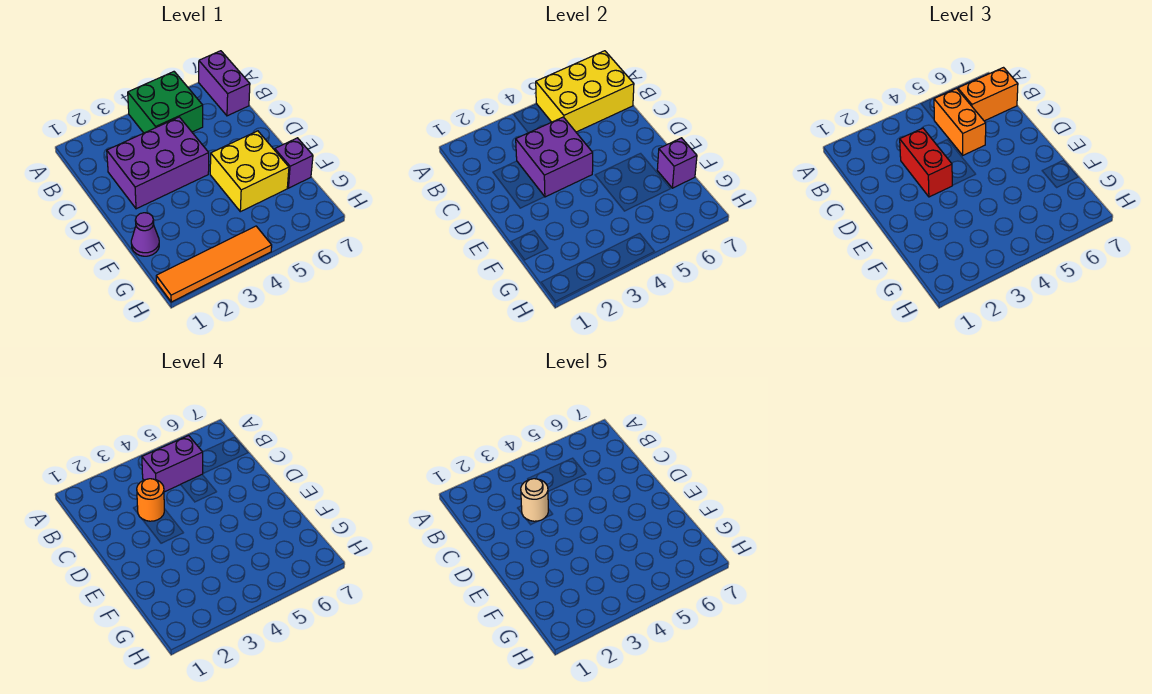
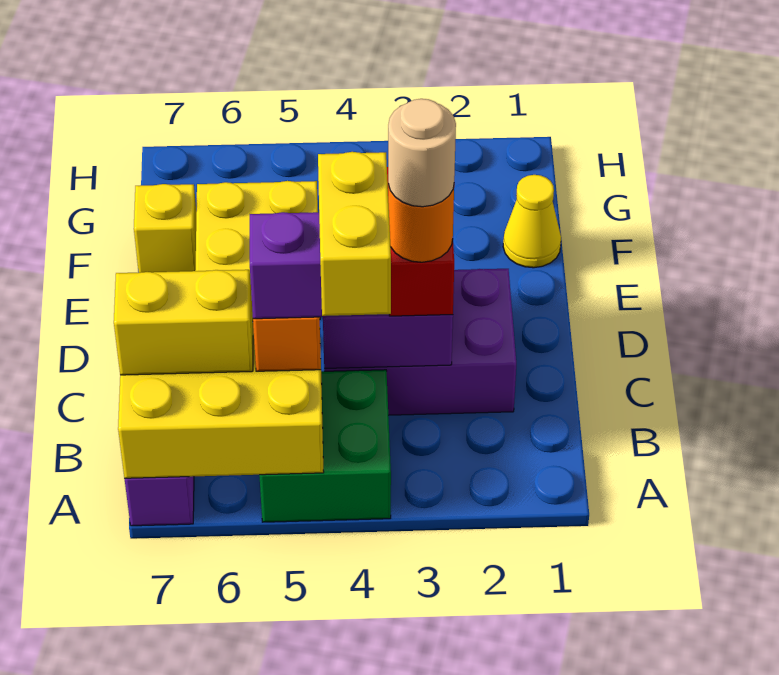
none -> yellow 1x2 brick [318,152,391,316]
orange 1x2 brick [958,68,1018,121] -> yellow 1x2 brick [114,270,253,375]
purple 1x1 cone [131,213,159,256] -> yellow 1x1 cone [503,175,561,268]
purple 1x1 brick [275,138,313,188] -> yellow 1x1 brick [134,184,196,273]
purple 1x1 brick [657,138,697,188] -> none
orange 1x4 tile [156,226,272,302] -> none

